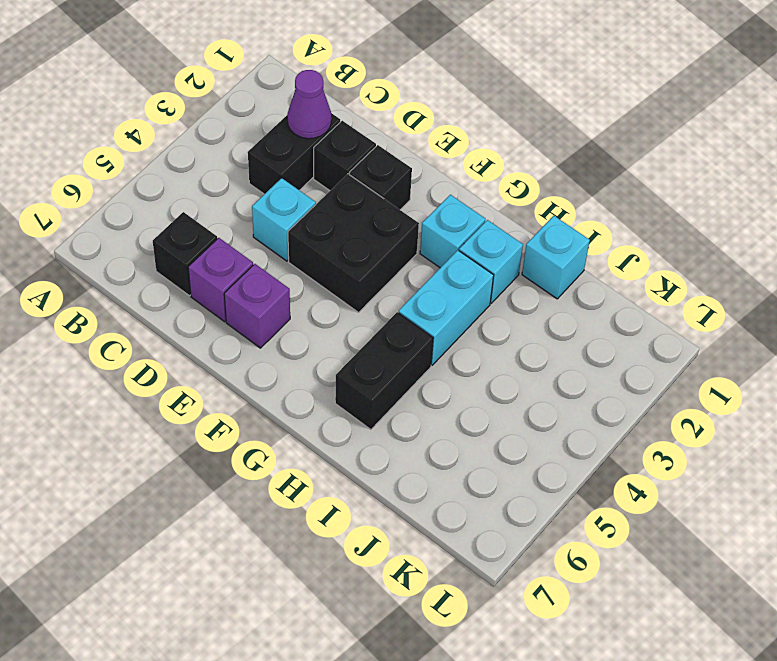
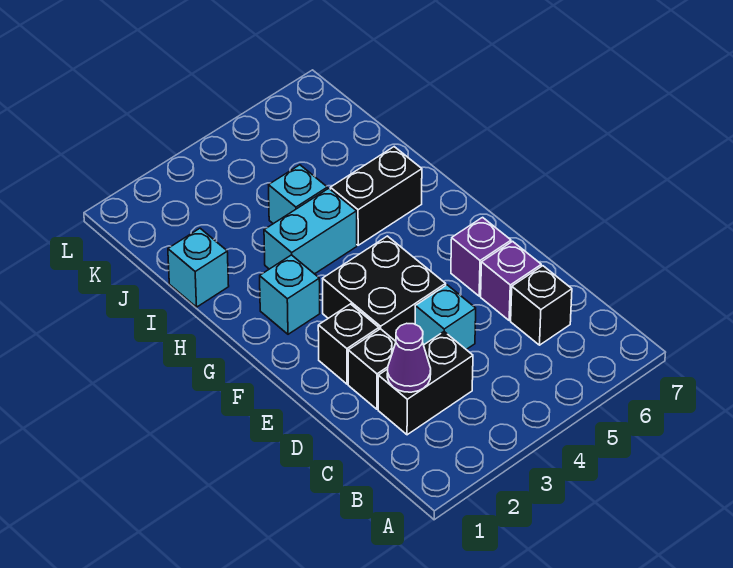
cyan 1x1 brick [459,220,523,303] -> cyan 1x1 brick moved to [269,165,327,224]

